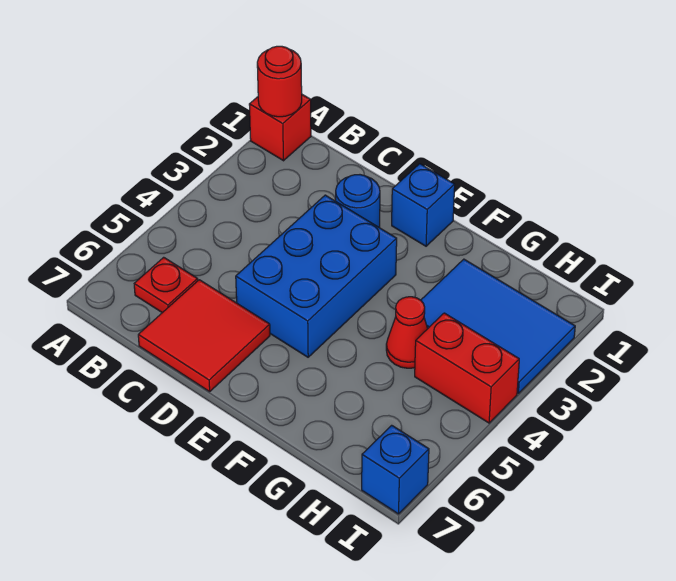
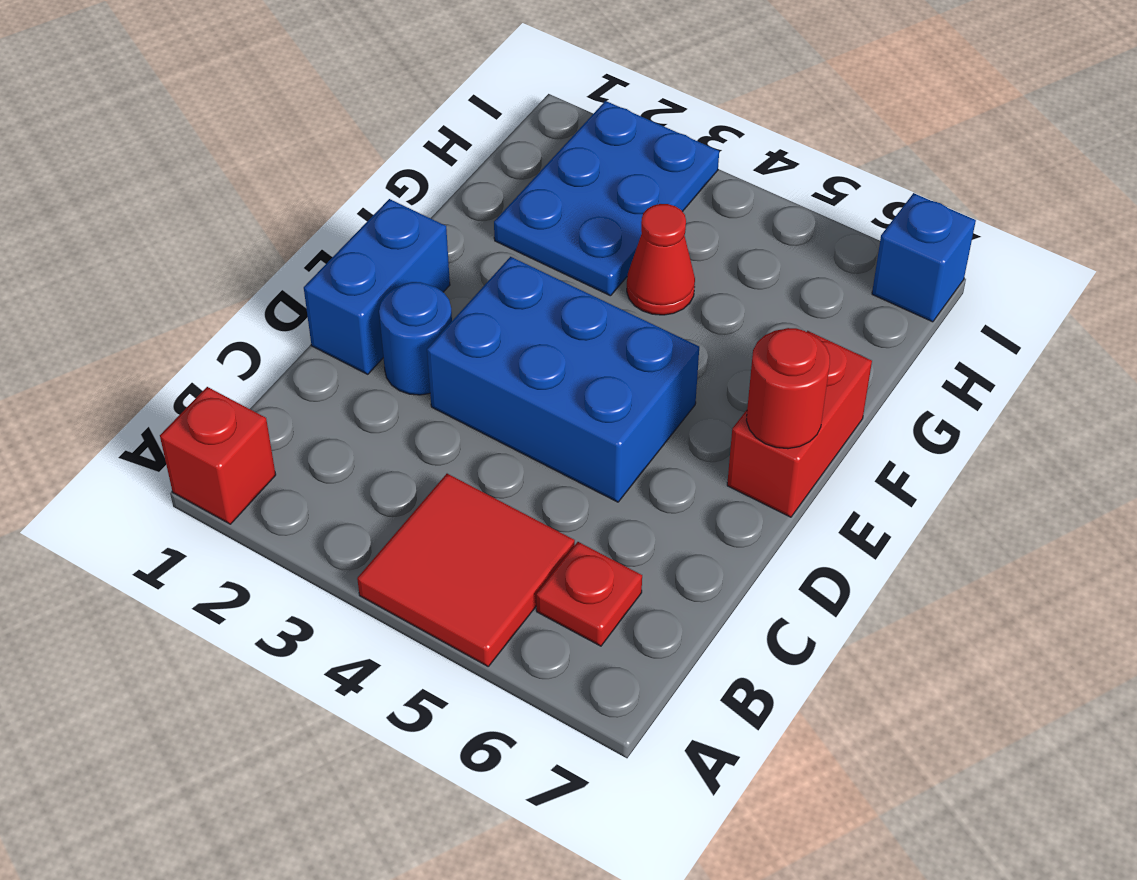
red 1x1 round brick [257,46,302,117] -> red 1x1 round brick moved to [746,328,830,449]
red 2x2 tile [138,280,270,392] -> red 2x2 tile moved to [357,474,575,666]
blue 1x1 brick [392,164,455,246] -> blue 1x2 brick [304,199,450,374]
blue 2x3 tile [421,259,575,393] -> blue 2x3 plate [494,101,719,296]
red 1x2 brick [415,313,519,423] -> red 1x2 brick moved to [727,331,872,517]

